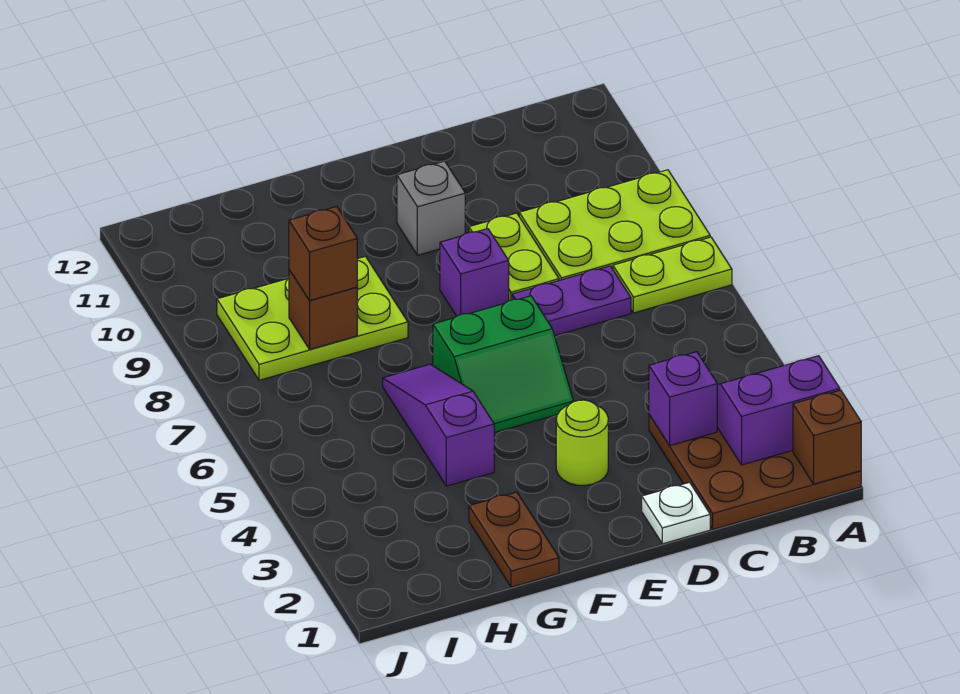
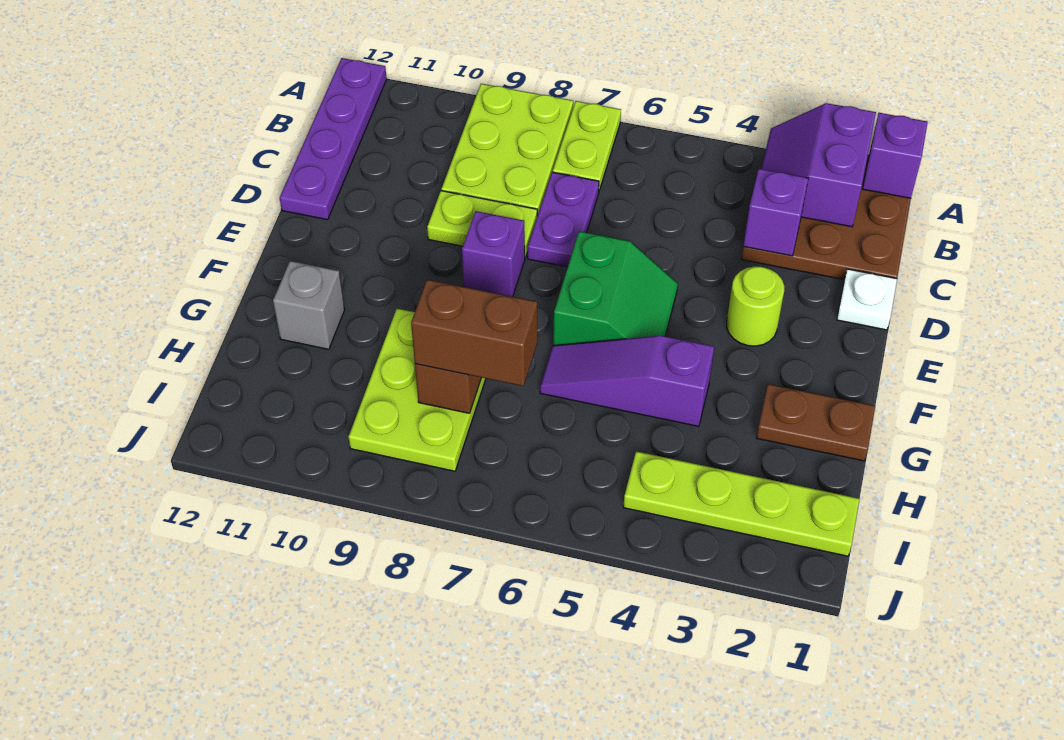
brown 1x1 brick [793,390,861,484] -> purple 1x1 brick [862,113,928,198]
none -> purple 1x4 plate [280,58,387,220]
grey 1x1 brick [397,161,465,255] -> grey 1x1 brick moved to [273,261,345,349]
brown 1x1 brick [289,207,357,301] -> brown 1x2 brick [411,280,537,386]
none -> lime 1x4 plate [623,451,859,556]

